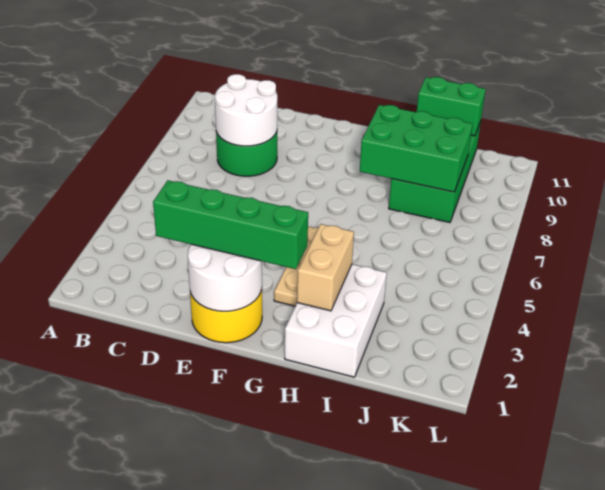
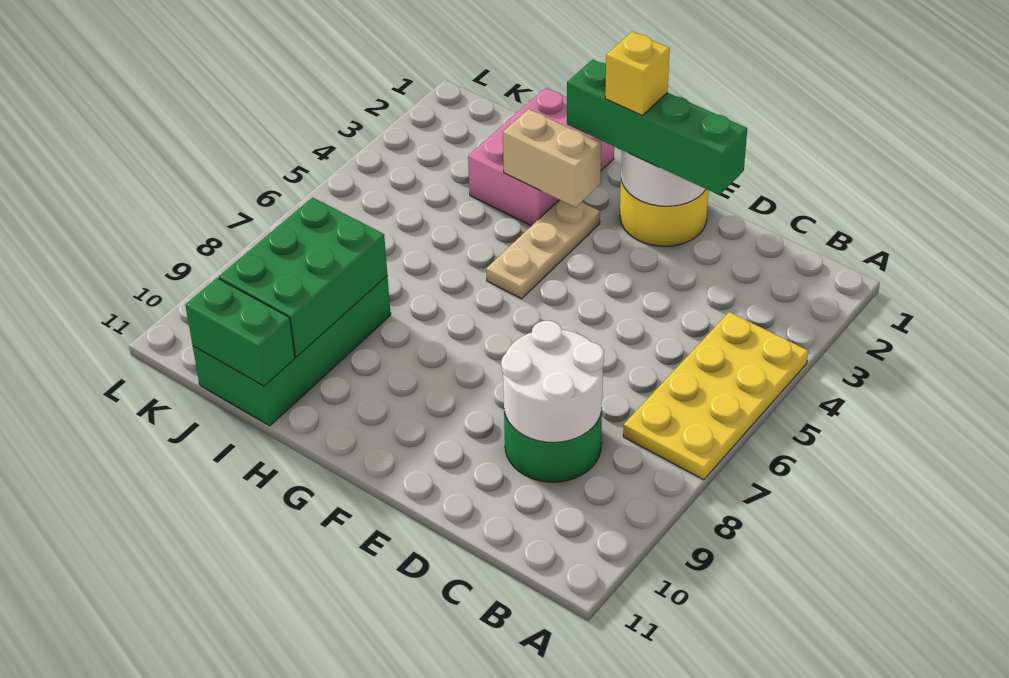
none -> yellow 2x4 plate [623,312,808,480]
none -> yellow 1x1 brick [605,32,670,115]
white 2x3 brick [285,264,387,377] -> pink 2x3 brick [468,88,614,226]
tan 1x2 brick [297,224,354,311] -> tan 1x2 brick turned to [503,109,601,207]
green 2x3 brick [360,105,472,192] -> green 2x3 brick turned to [219,197,387,357]

